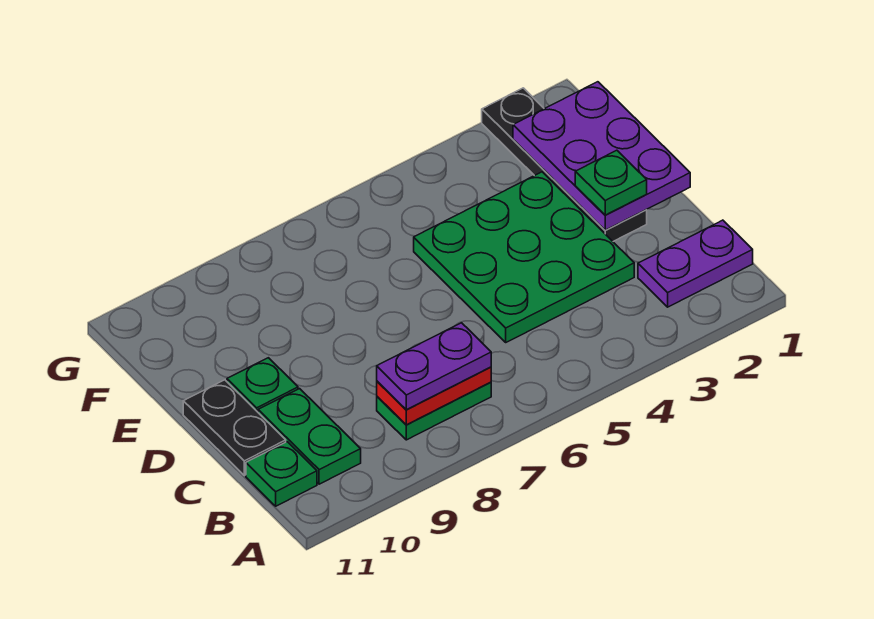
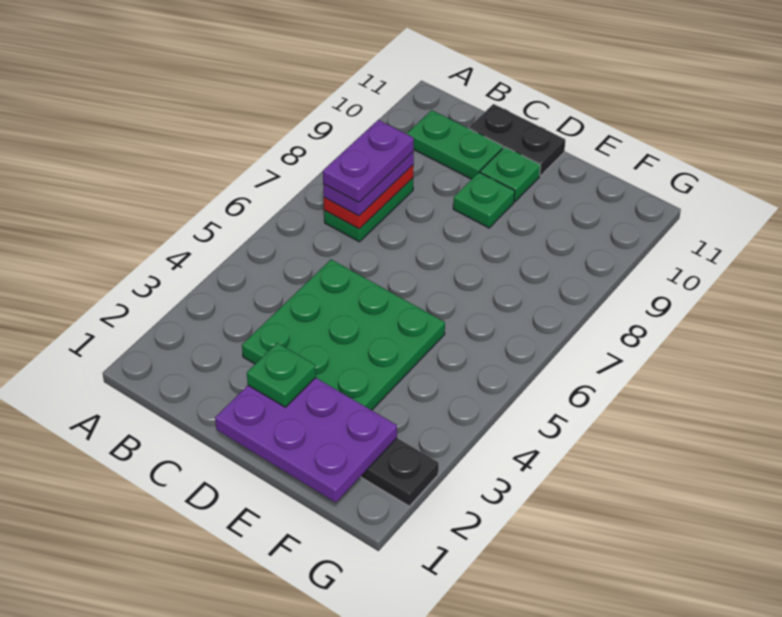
purple 1x2 plate [638,220,753,307] -> purple 1x2 plate moved to [323,120,414,203]
green 1x1 plate [246,442,317,506] -> green 1x1 plate moved to [453,172,515,228]

